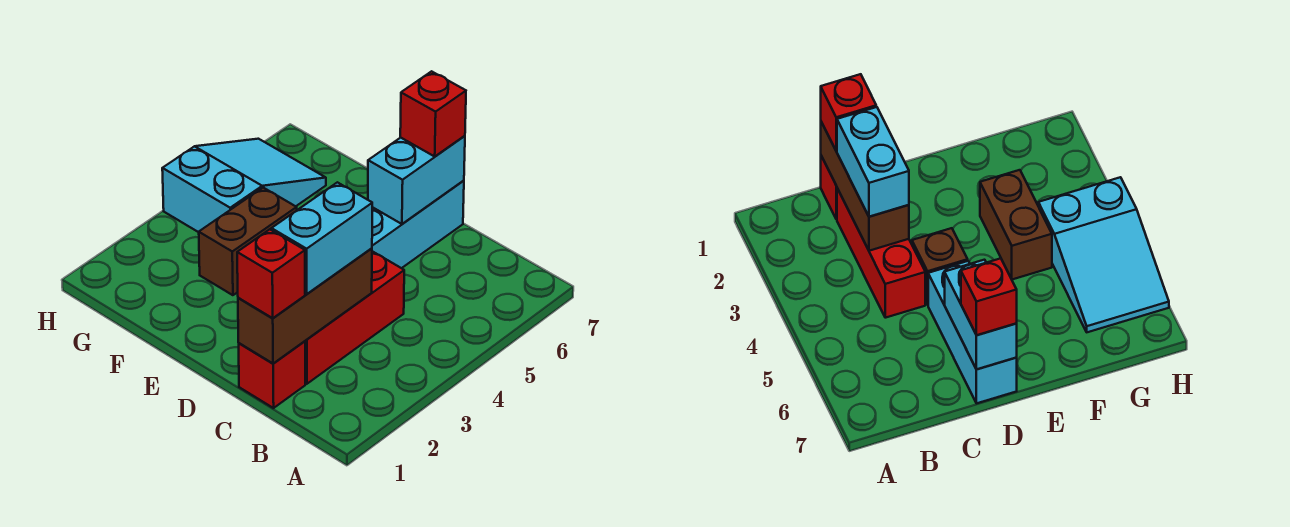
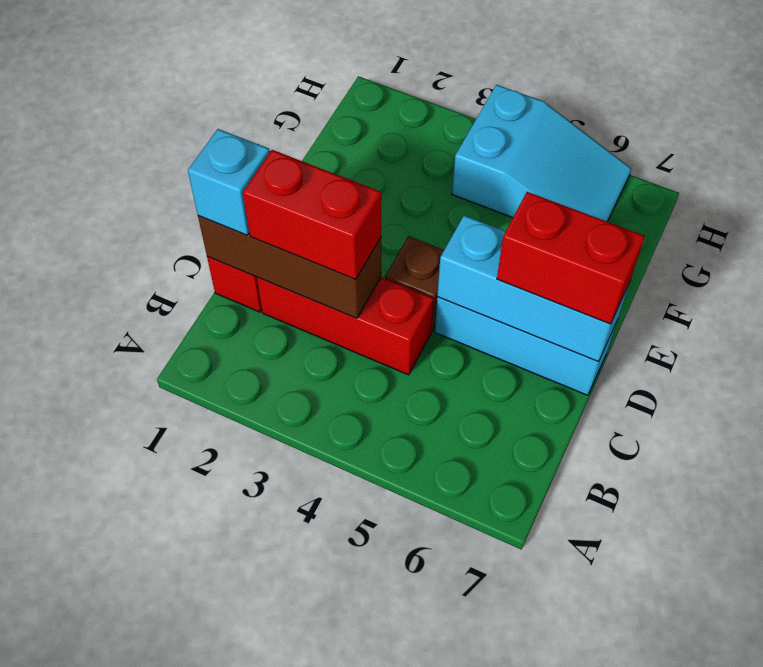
red 1x1 brick [237,229,305,318] -> cyan 1x1 brick [188,129,270,235]
cyan 1x2 brick [272,182,372,294] -> red 1x2 brick [243,150,381,279]
cyan 1x2 brick [368,136,465,224] -> cyan 1x3 brick [437,215,630,362]
red 1x1 brick [400,71,466,156] -> red 1x2 brick [497,192,645,324]
brown 1x2 brick [199,188,297,295] -> none

